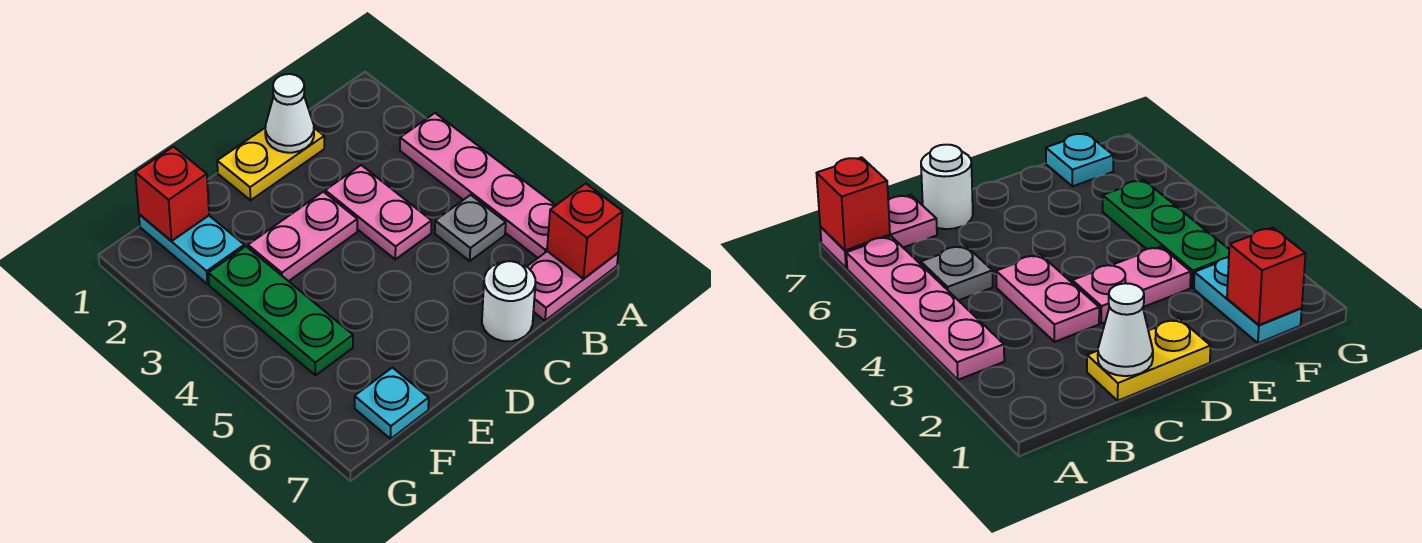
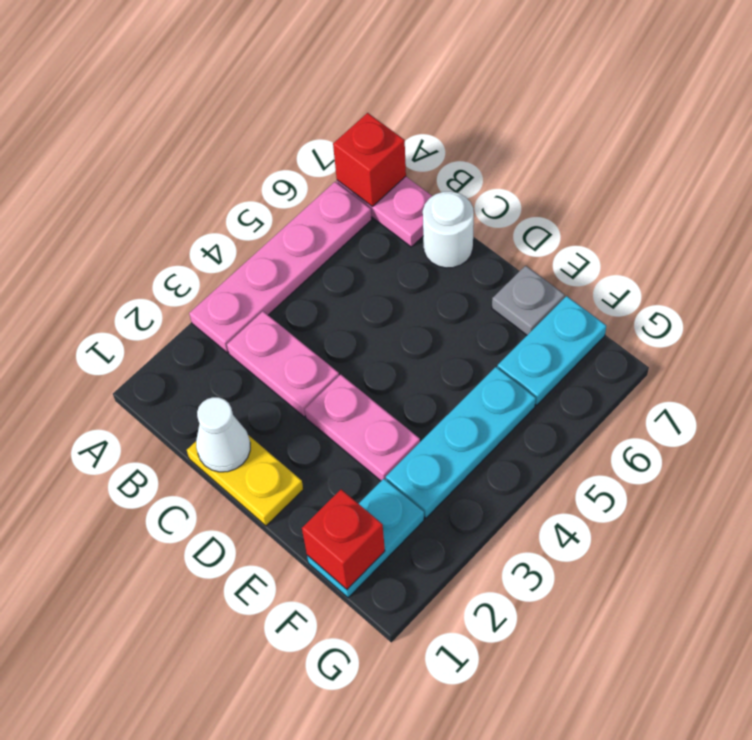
grey 1x1 plate [435,195,506,261] -> grey 1x1 plate moved to [492,266,565,335]
pink 1x2 plate [325,165,432,259] -> pink 1x2 plate turned to [227,311,339,417]
green 1x3 plate [208,246,353,375] -> cyan 1x3 plate [386,367,536,518]
cyan 1x1 plate [355,368,429,439] -> cyan 1x2 plate [497,296,606,405]

